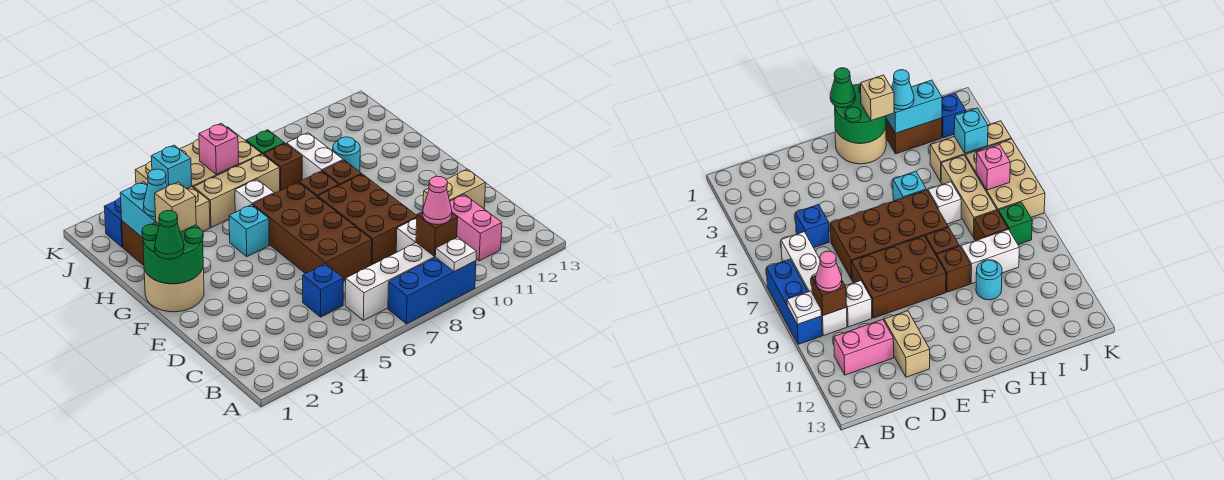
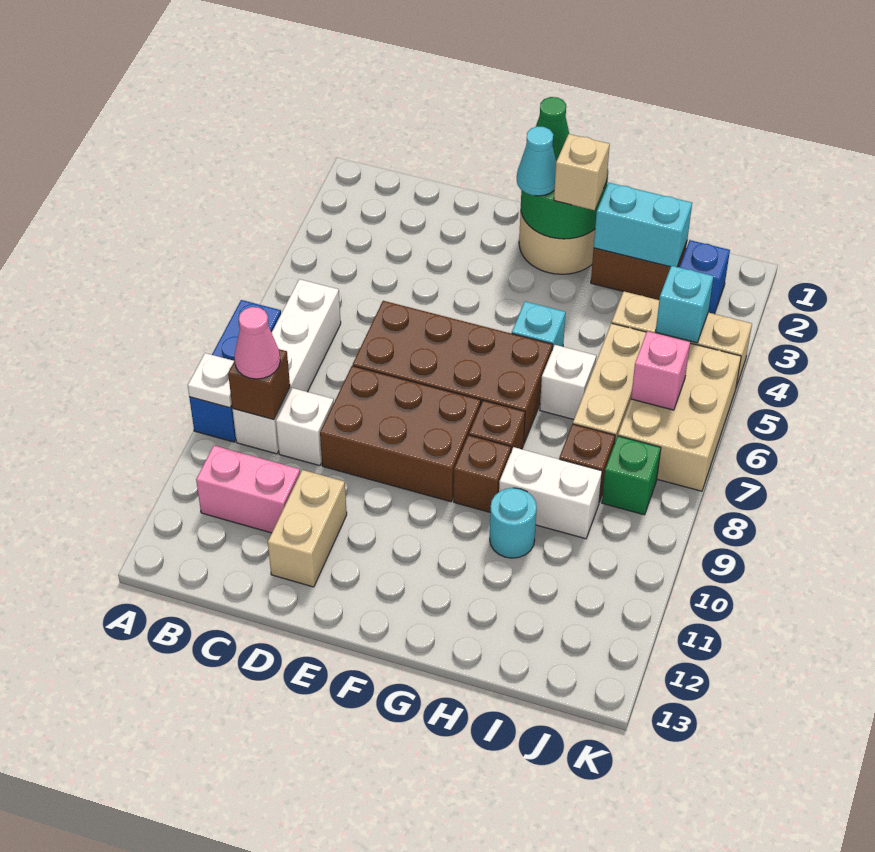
blue 1x1 brick [303,264,344,317] -> none
cyan 1x1 cone [143,169,167,217] -> cyan 1x1 cone moved to [517,126,556,196]

